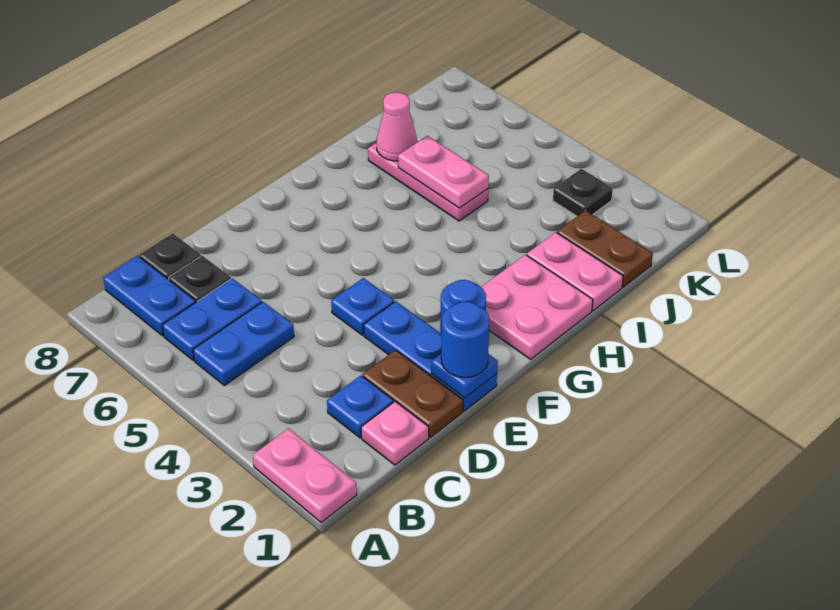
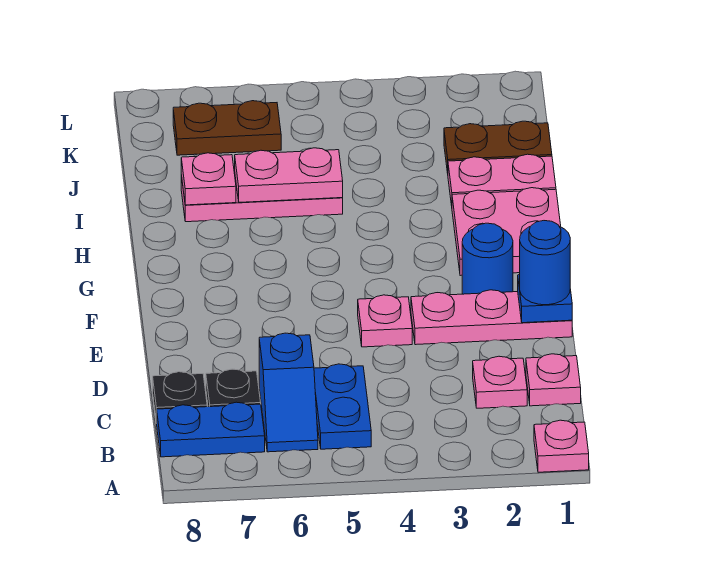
pink 1x2 plate [253,429,357,523] -> pink 1x1 plate [534,420,589,472]
blue 1x2 plate [162,278,262,360] -> blue 1x2 slope [259,333,318,452]
blue 1x1 plate [327,376,393,438] -> pink 1x1 plate [473,356,527,408]
brown 1x2 plate [362,350,463,437] -> brown 1x2 plate moved to [173,101,281,155]
blue 1x3 plate [364,301,497,411] -> pink 1x3 plate [411,290,572,345]
blue 1x1 plate [331,278,394,335] -> pink 1x1 plate [358,295,412,347]
pink 1x1 cone [377,92,417,161] -> pink 1x1 plate [181,153,236,205]
black 1x1 plate [553,169,613,216] -> none

